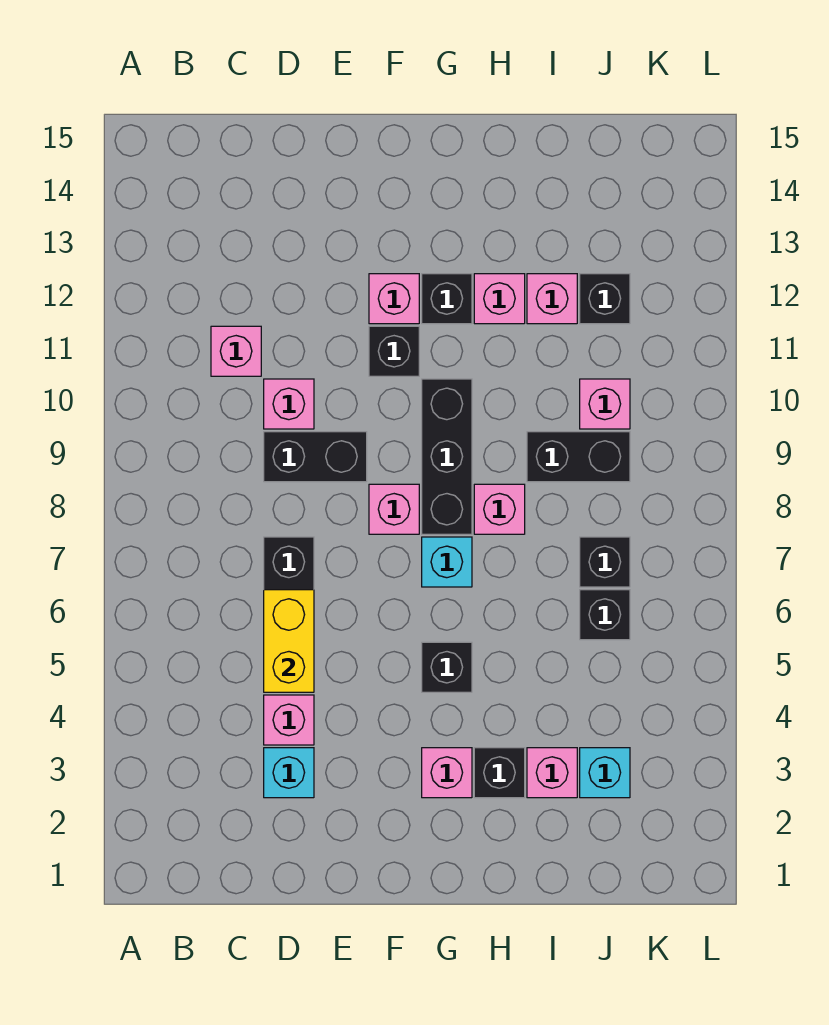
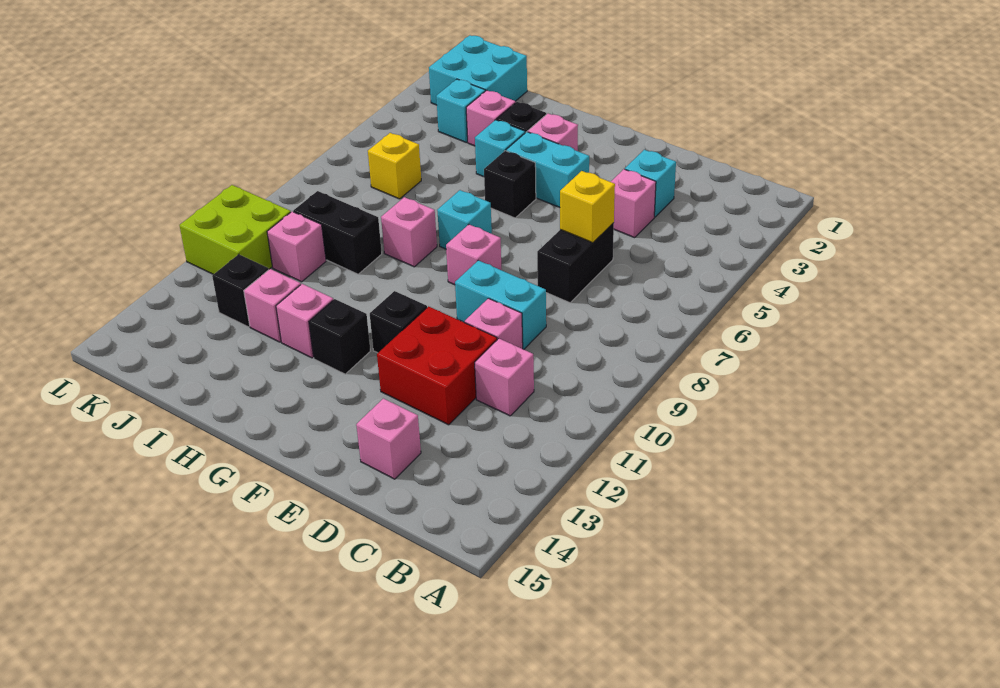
yellow 1x2 brick [264,590,314,692] -> yellow 1x1 brick [560,171,615,243]
black 1x2 brick [264,432,367,482] -> cyan 1x2 brick [455,260,546,349]
none -> red 2x2 brick [377,306,497,425]
none -> cyan 1x2 brick [506,132,589,207]
pink 1x1 brick [369,274,419,324] -> pink 1x1 brick moved to [356,398,421,479]
black 1x3 brick [422,379,472,534] -> none
none -> cyan 1x1 brick [475,120,525,177]
none -> cyan 2x2 brick [429,35,527,105]
black 1x1 brick [580,590,630,640] -> yellow 1x1 brick [368,133,421,199]
black 1x1 brick [580,537,630,587] -> none
none -> lime 2x2 brick [179,185,291,274]

